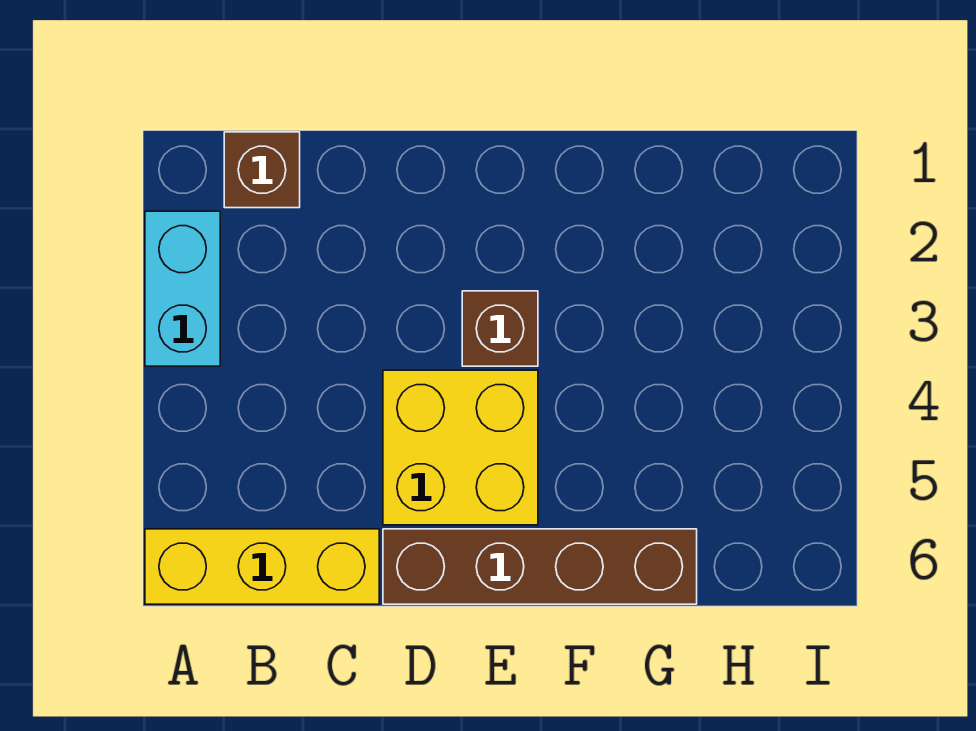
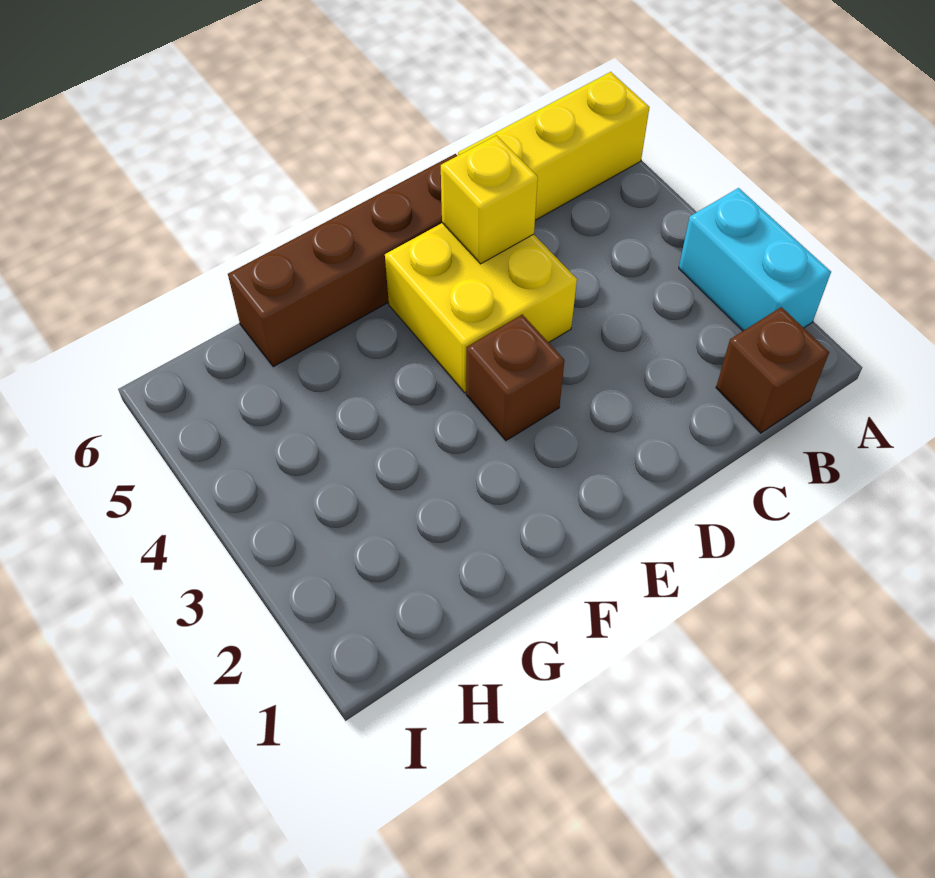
none -> yellow 1x1 brick [441,135,538,264]

